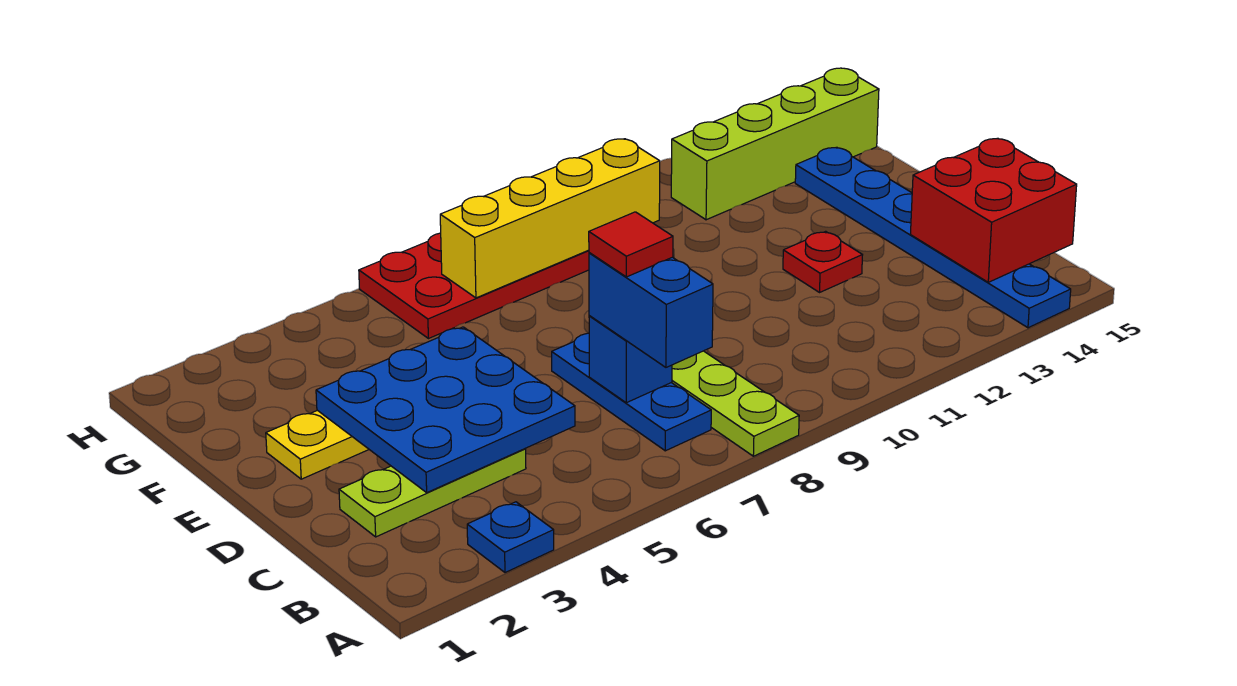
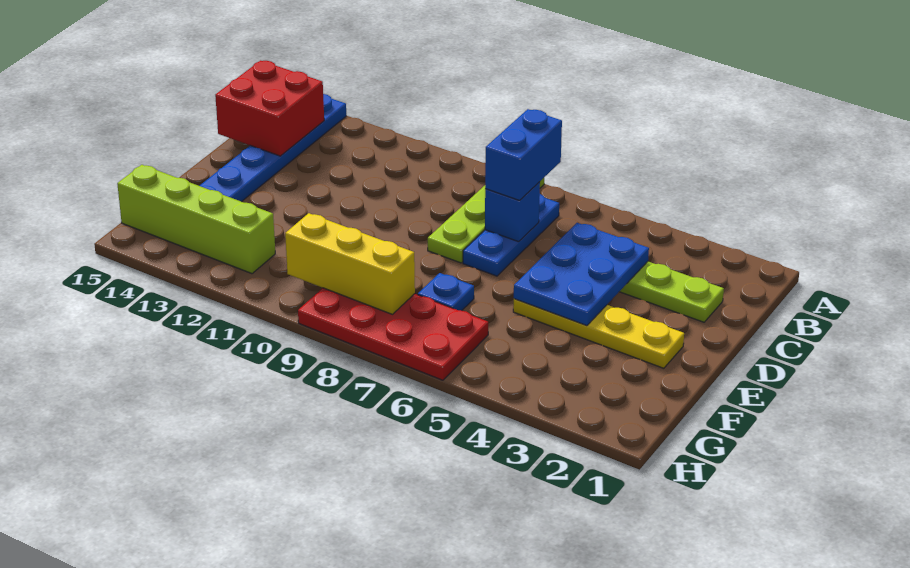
blue 1x1 plate [467,502,554,573] -> blue 1x1 plate moved to [418,273,474,311]
blue 3x3 plate [316,327,575,492] -> blue 2x3 plate [514,223,649,326]
red 1x1 tile [589,212,673,277] -> none
red 1x1 plate [783,231,862,292] -> none
yellow 1x4 brick [440,139,660,298] -> yellow 1x3 brick [285,213,415,314]

